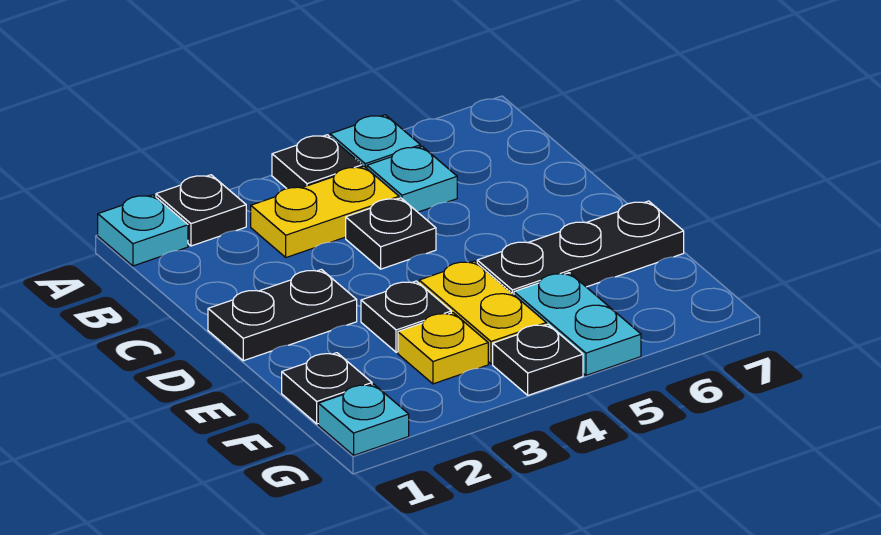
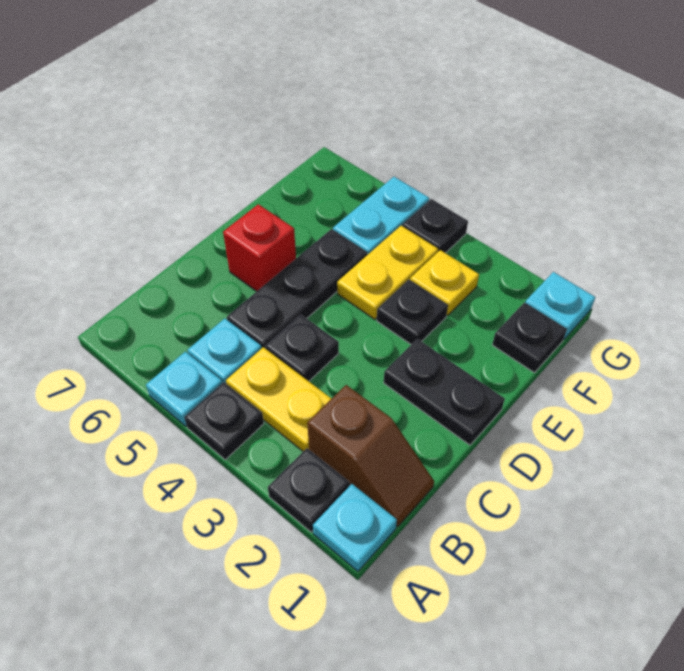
none -> brown 1x2 slope [307,385,434,527]
none -> red 1x1 brick [223,204,296,291]
black 1x3 plate [477,201,684,294] -> black 1x3 plate turned to [227,229,367,348]

